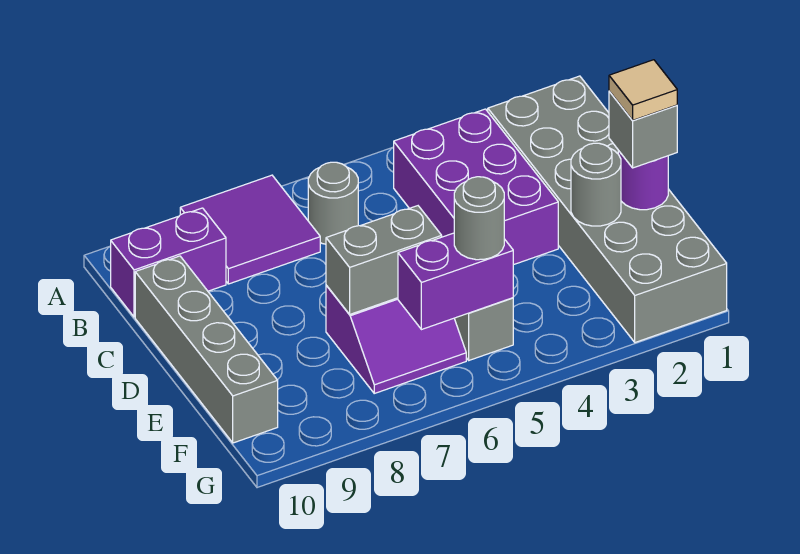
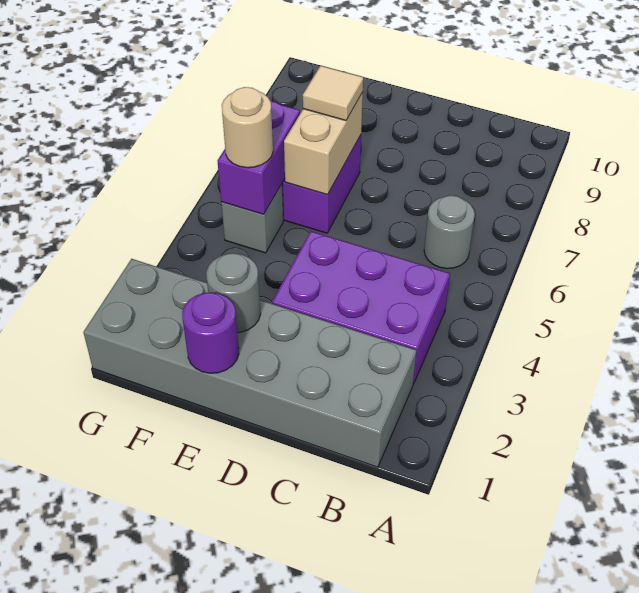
purple 2x2 tile [180,175,320,284] -> none
purple 1x2 brick [111,208,226,317] -> none
grey 1x4 brick [135,256,278,443] -> none
grey 1x1 brick [609,91,677,168] -> none
tan 1x1 tile [609,60,677,120] -> tan 1x1 tile moved to [303,66,363,121]
grey 1x2 brick [326,206,442,314] -> tan 1x2 brick [284,93,363,195]
grey 1x1 round brick [454,177,504,260] -> tan 1x1 round brick [222,87,273,168]

